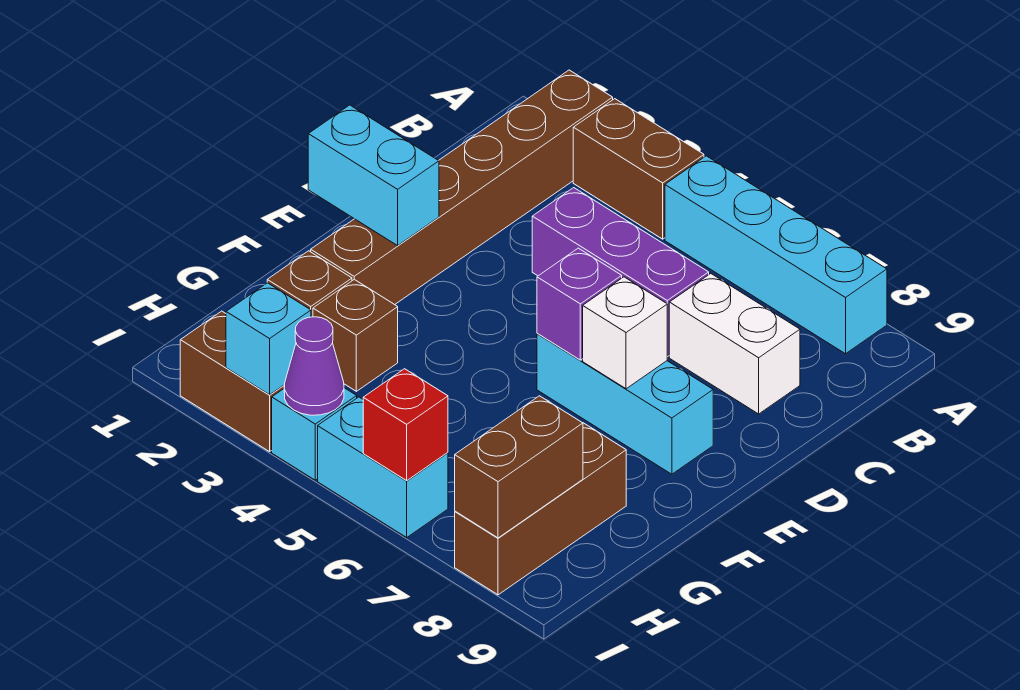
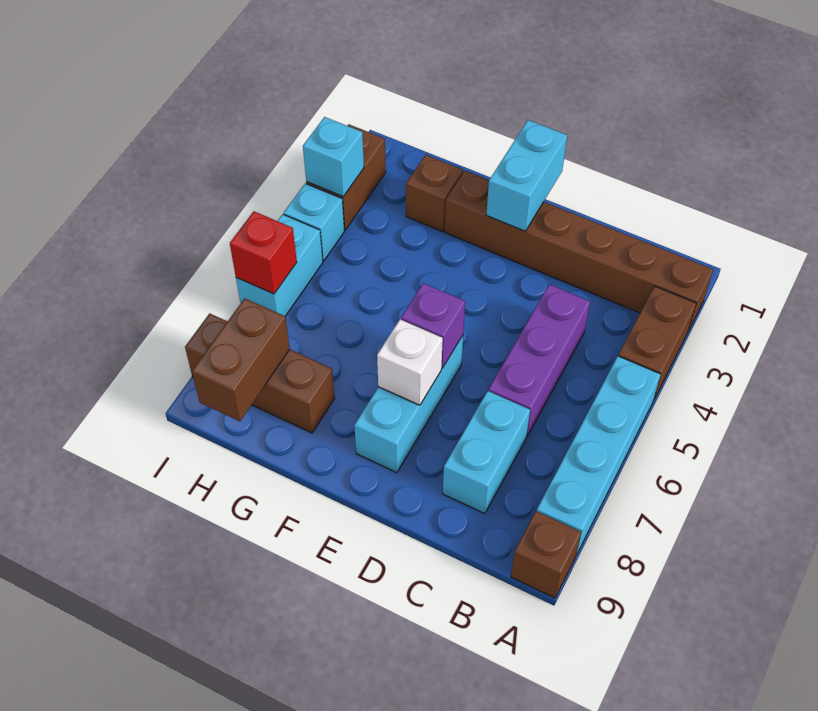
white 1x2 brick [669,274,800,414] -> cyan 1x2 brick [443,391,530,514]
brown 1x1 brick [313,279,398,391] -> brown 1x1 brick moved to [511,511,581,598]
brown 1x2 brick [455,396,583,538] -> brown 1x2 brick turned to [192,298,290,421]
purple 1x1 cone [284,317,344,415] -> none

